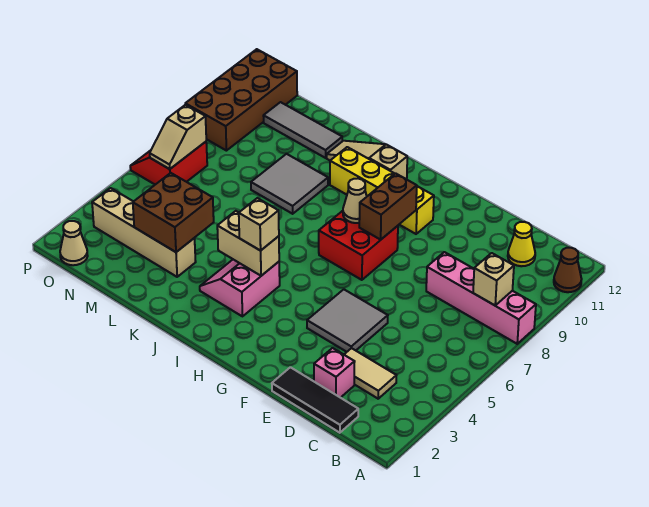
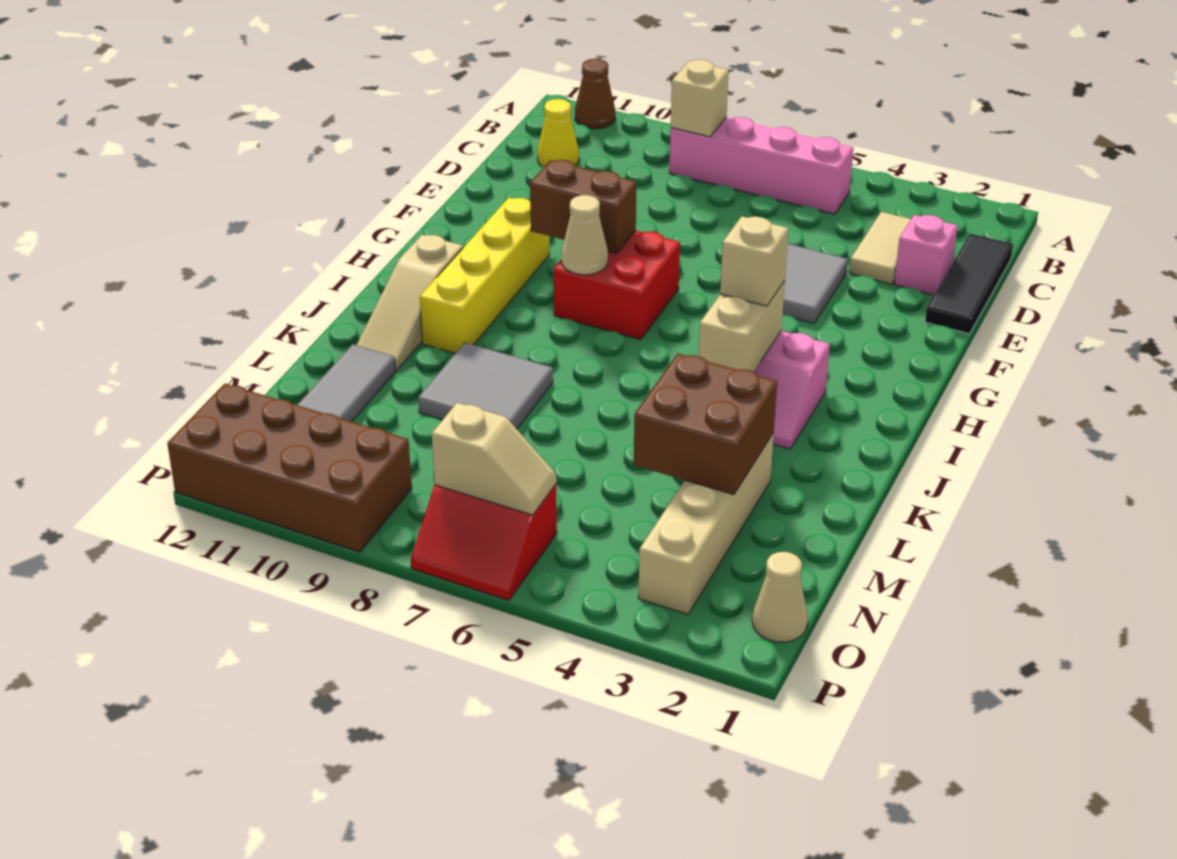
pink 1x4 brick [426,252,536,344] -> pink 1x4 brick turned to [669,117,853,214]

